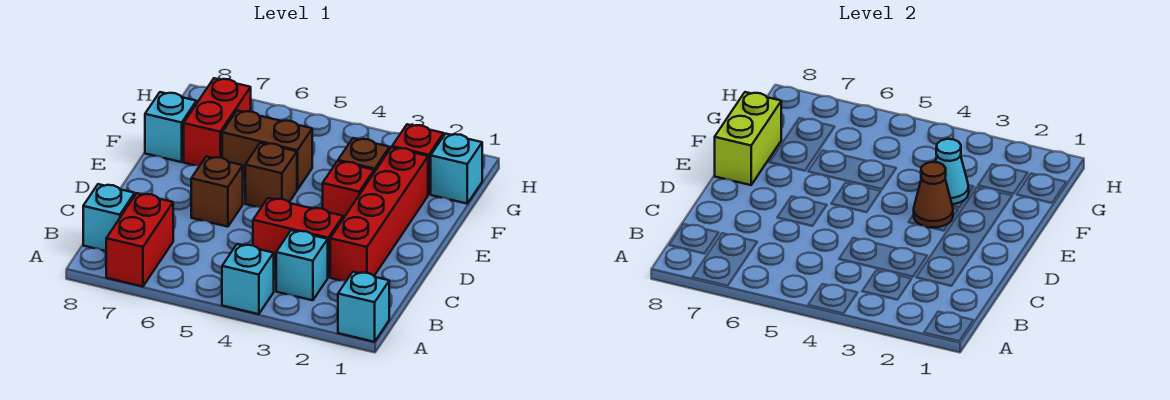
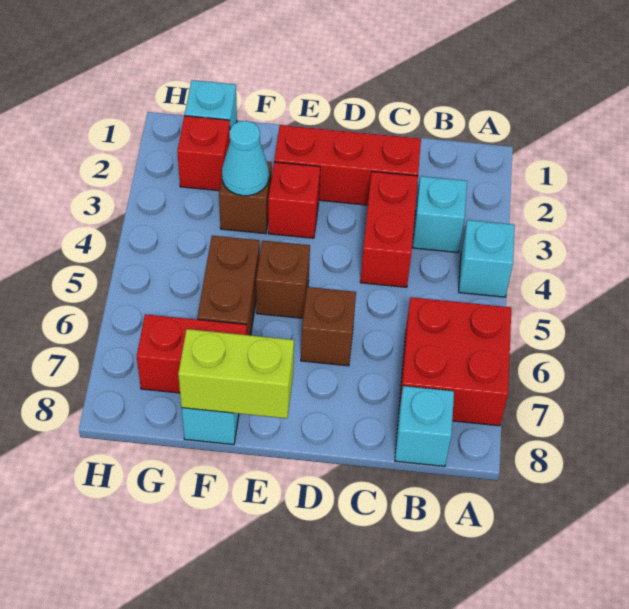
cyan 1x1 brick [338,272,389,342] -> none
red 1x2 brick [106,193,173,287] -> red 2x2 brick [399,297,511,426]
red 1x4 brick [330,147,428,281] -> red 1x3 brick [274,125,421,205]
brown 1x1 cone [914,162,953,228] -> none

